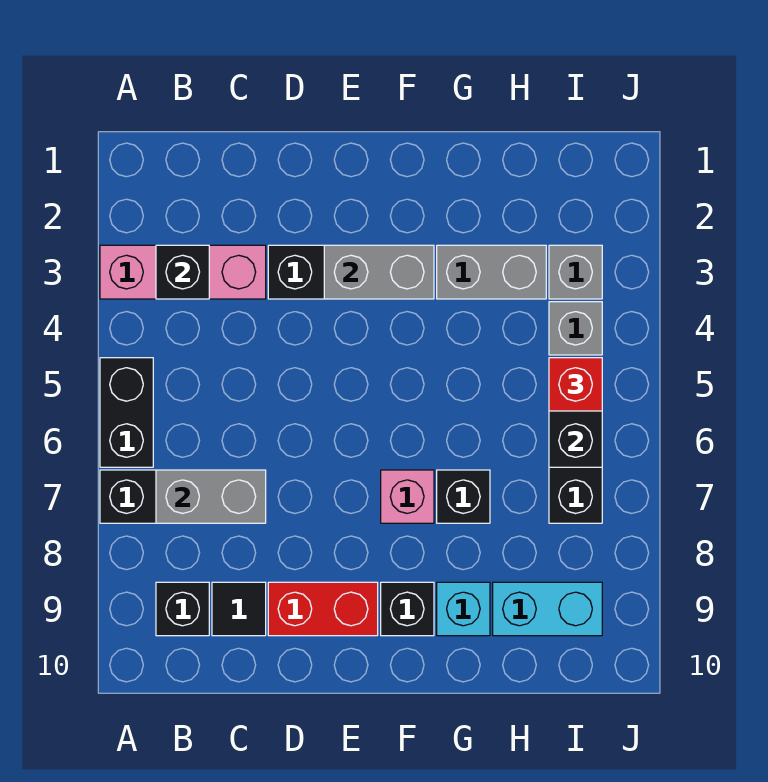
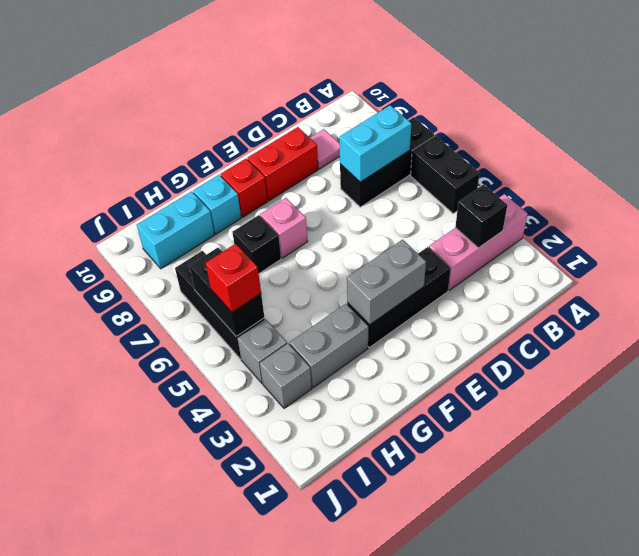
grey 1x2 brick [156,470,266,523] -> cyan 1x2 brick [339,105,411,182]
black 1x1 brick [156,582,209,636] -> none
black 1x1 tile [212,582,266,636] -> pink 1x1 tile [310,129,340,169]
black 1x1 brick [381,582,434,636] -> red 1x1 brick [220,159,267,217]

